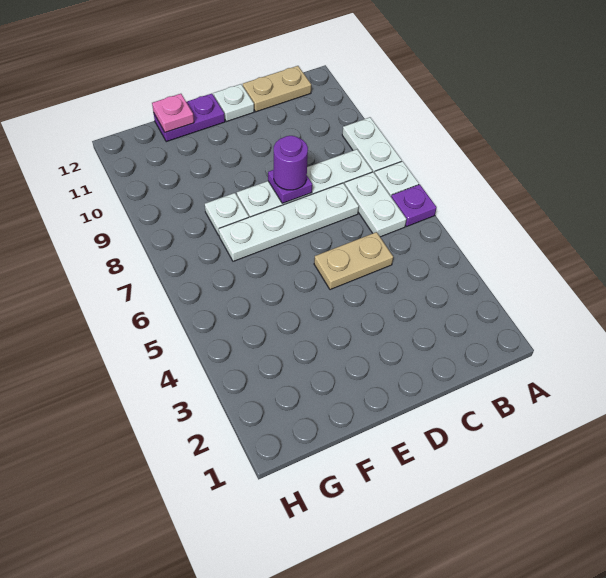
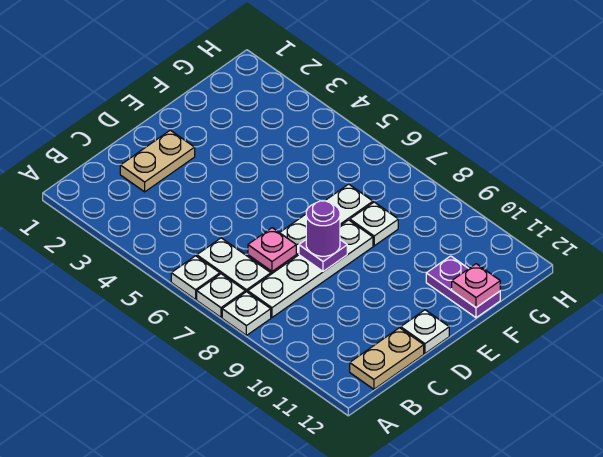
purple 1x1 plate [391,184,437,226] -> white 1x1 plate [171,256,220,299]
white 1x2 plate [342,117,402,173] -> white 1x1 plate [222,292,271,335]
tan 1x2 plate [314,232,393,290] -> tan 1x2 plate moved to [120,130,195,192]
none -> pink 1x1 plate [248,228,296,271]
purple 1x2 plate [154,94,225,142] -> purple 1x2 plate turned to [426,256,500,318]

